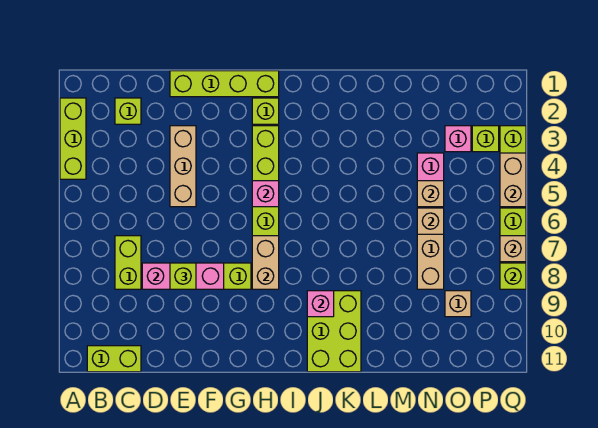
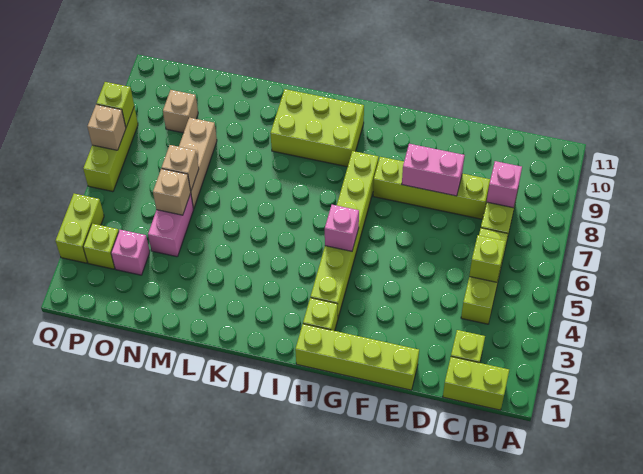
lime 1x3 brick [60,98,86,179] -> lime 1x3 brick moved to [461,228,508,324]
lime 1x2 brick [87,346,141,372] -> lime 1x2 brick moved to [443,357,509,410]
pink 1x3 brick [142,263,224,289] -> pink 1x2 brick [402,144,465,196]
tan 1x3 brick [170,126,196,207] -> none
lime 1x1 brick [170,263,196,289] -> lime 1x1 brick moved to [469,235,506,282]
tan 1x2 brick [252,236,279,289] -> none
lime 2x3 brick [307,291,361,372] -> lime 2x3 brick turned to [270,89,364,167]
pink 1x1 brick [307,291,334,317] -> pink 1x1 brick moved to [487,161,522,208]
tan 1x2 brick [500,153,526,207] -> none

